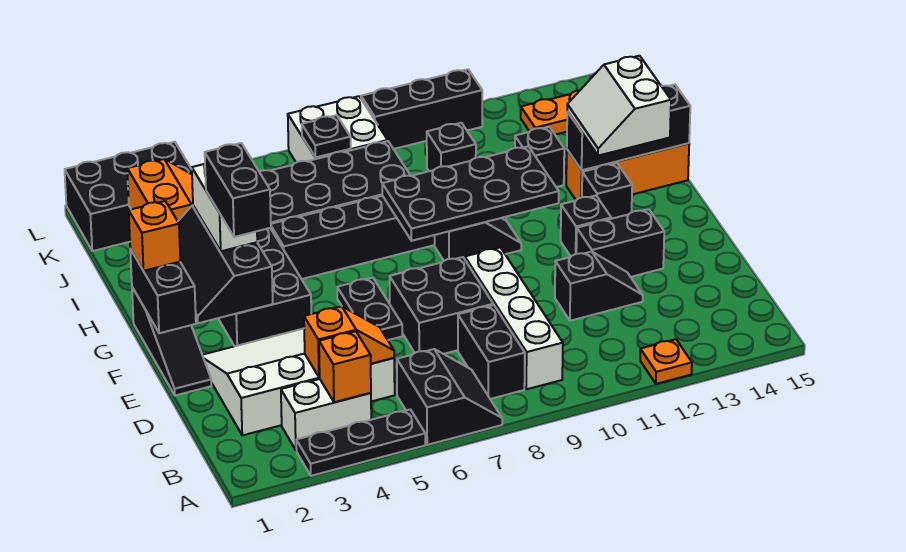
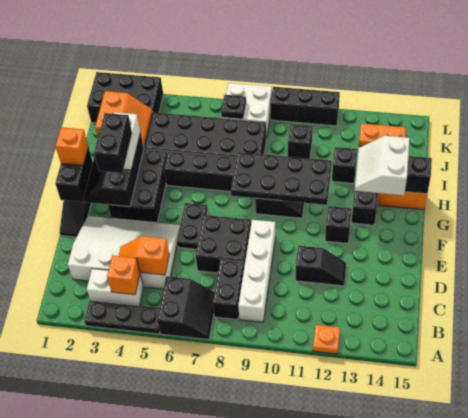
orange 1x2 slope [304,306,394,377] -> orange 1x2 slope turned to [119,236,169,275]
black 1x2 brick [576,209,664,277] -> none

